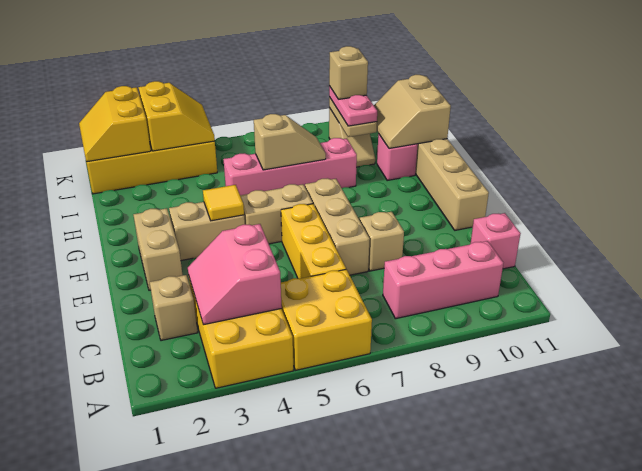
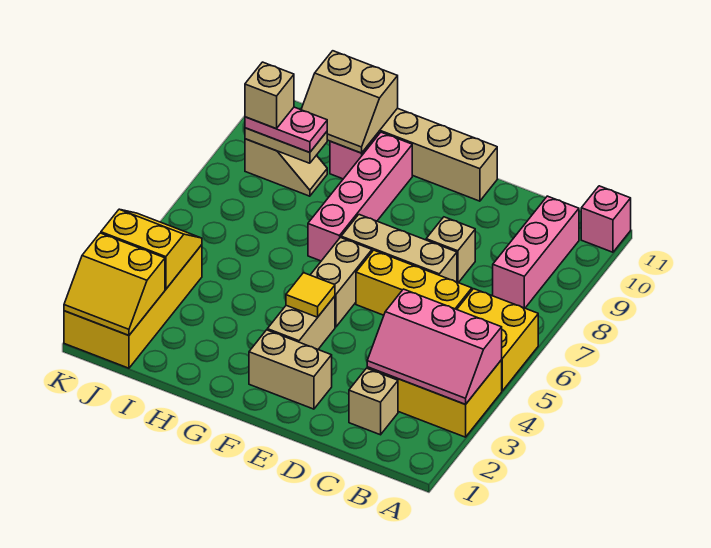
pink 2x2 slope [188,224,282,325] -> pink 2x3 slope [367,289,502,404]
pink 1x1 brick [471,213,521,269] -> pink 1x1 brick moved to [581,186,631,252]
pink 1x4 brick [223,138,357,195] -> pink 1x4 brick moved to [308,132,412,261]
tan 1x2 slope [254,114,326,170] -> none

